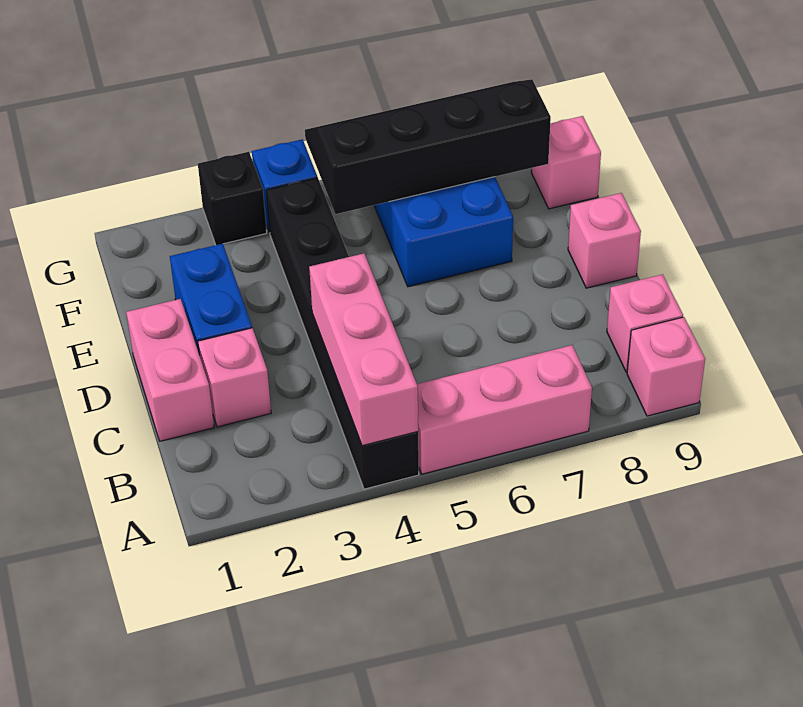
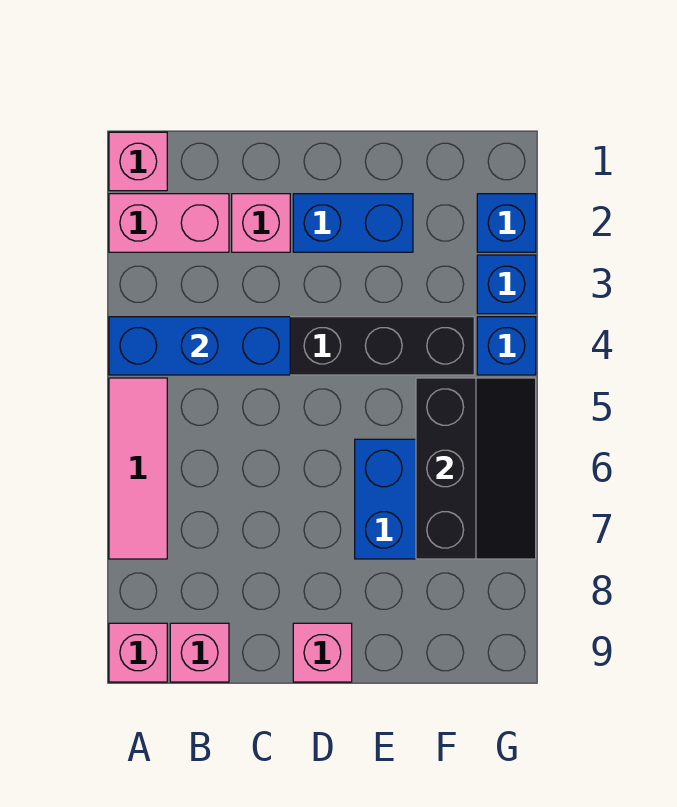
pink 1x3 brick [309,253,418,446] -> blue 1x3 brick [109,317,290,375]
pink 1x3 brick [417,345,592,474] -> pink 1x3 tile [109,378,167,559]
pink 1x2 brick [126,299,214,441] -> pink 1x2 brick moved to [109,194,229,252]
black 2x4 slope [305,79,551,214] -> black 2x3 slope [416,378,536,559]
pink 1x1 brick [531,116,601,209] -> pink 1x1 brick moved to [109,132,167,191]
none -> blue 1x1 brick [477,194,536,252]
black 1x1 brick [198,152,267,245] -> blue 1x1 brick [477,255,536,314]

